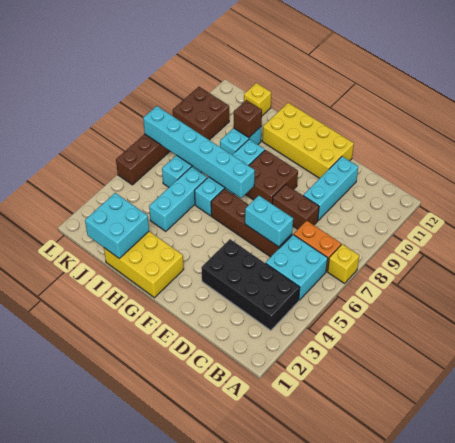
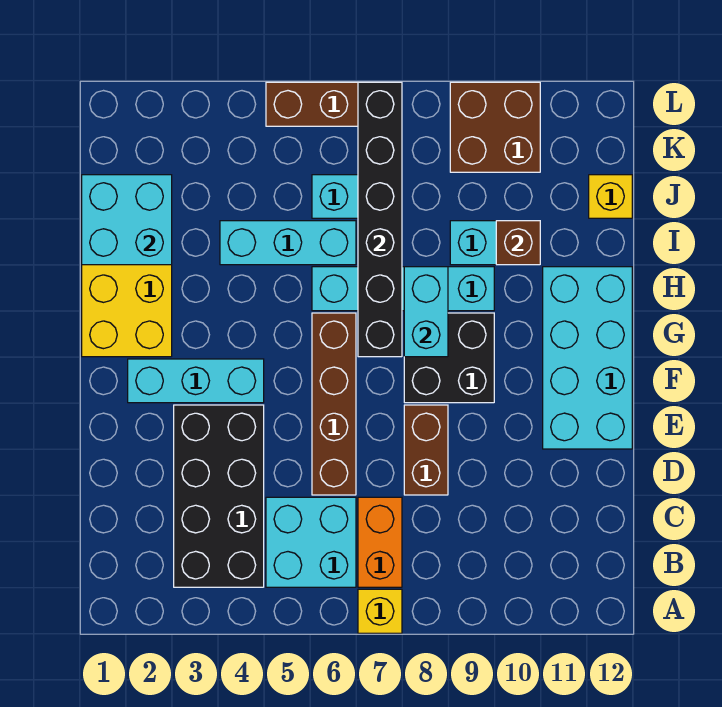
cyan 1x2 brick [245,196,293,247] -> cyan 1x2 brick moved to [404,267,448,357]
cyan 1x3 brick [303,156,358,220] -> cyan 1x3 brick moved to [128,359,264,403]
yellow 2x4 brick [262,103,354,178] -> cyan 2x4 brick [543,267,632,449]
brown 2x2 brick [245,150,298,204] -> black 2x2 brick [404,313,494,403]
cyan 1x6 brick [143,106,255,198] -> black 1x6 brick [358,82,402,357]

